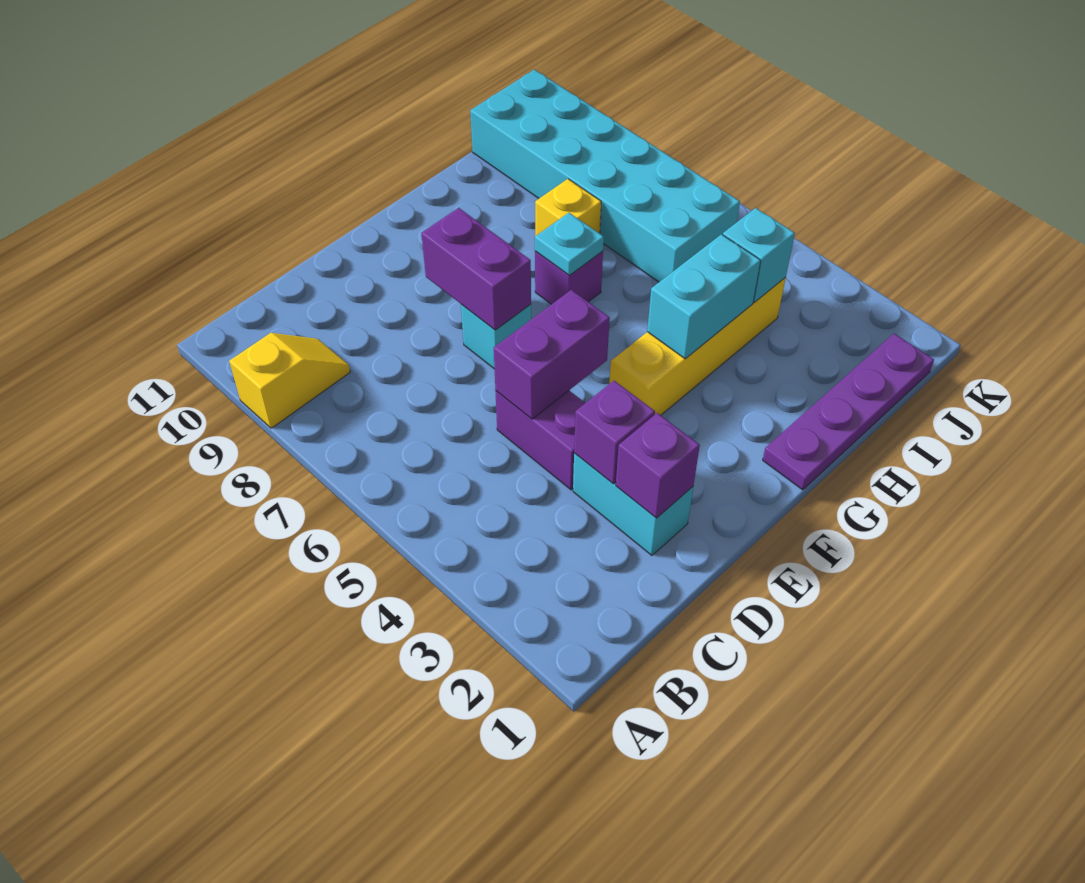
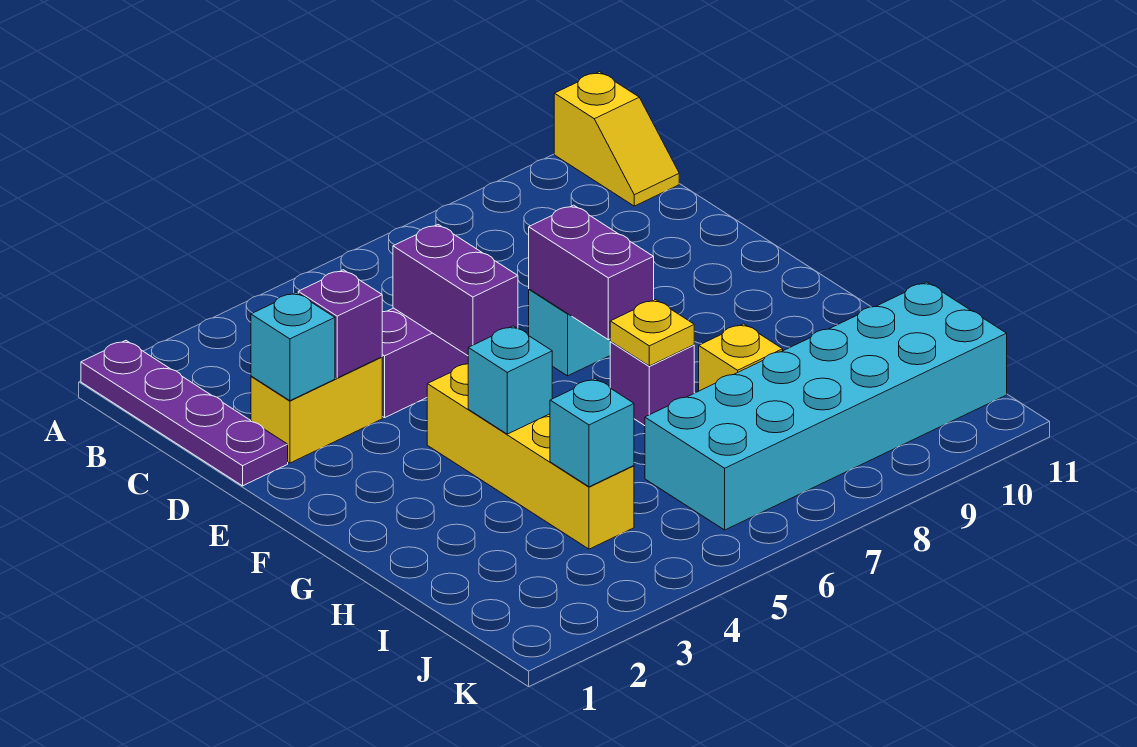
yellow 1x2 slope [229,333,350,428] -> yellow 1x2 slope moved to [554,72,679,206]
cyan 1x2 brick [573,453,693,555] -> yellow 1x2 brick [251,357,382,463]
purple 1x1 brick [616,413,700,518] -> cyan 1x1 brick [251,293,335,401]
purple 1x2 brick [421,208,531,330] -> purple 1x2 brick turned to [529,205,654,340]
purple 1x4 plate [763,334,934,490] -> purple 1x4 plate moved to [81,341,288,486]
cyan 1x2 brick [647,234,761,359] -> cyan 1x1 brick [468,326,552,434]
cyan 1x1 plate [535,213,604,276] -> yellow 1x1 plate [610,300,694,366]

